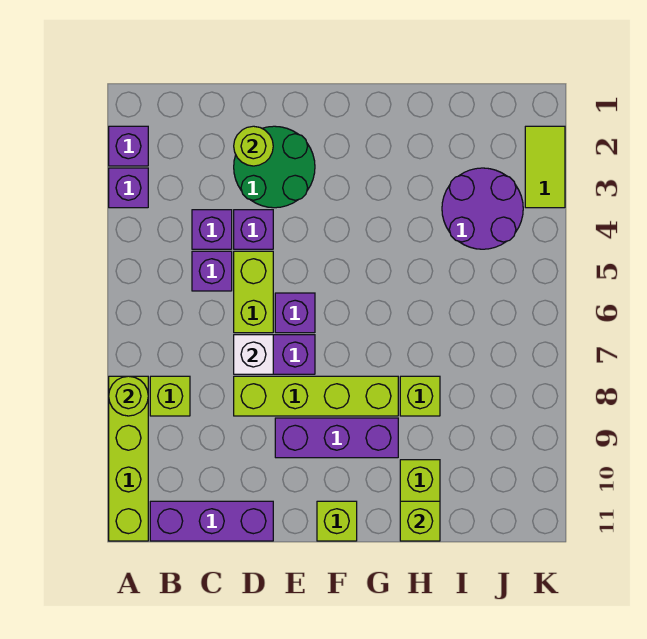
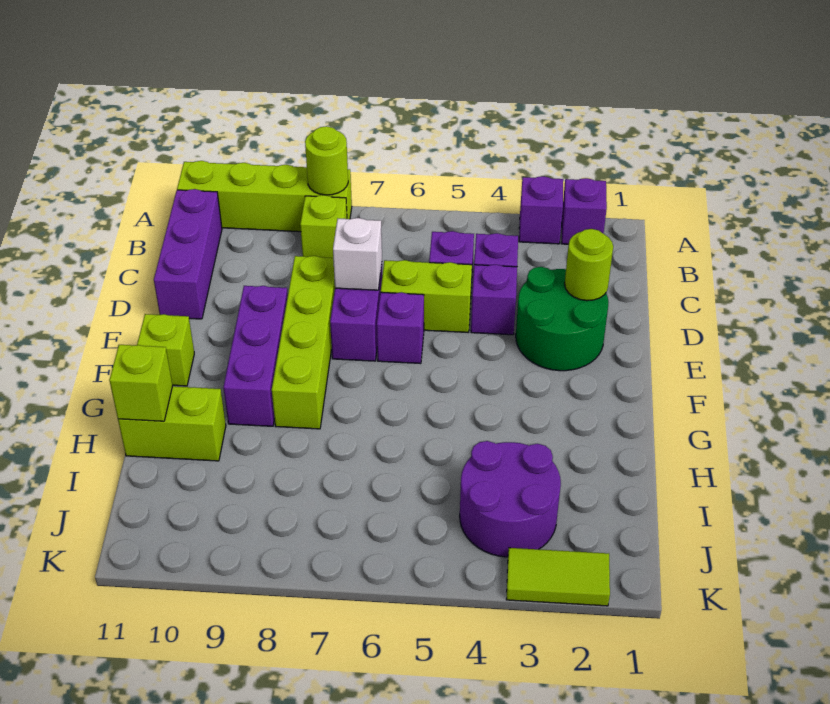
lime 1x1 brick [400,376,440,416] -> none

